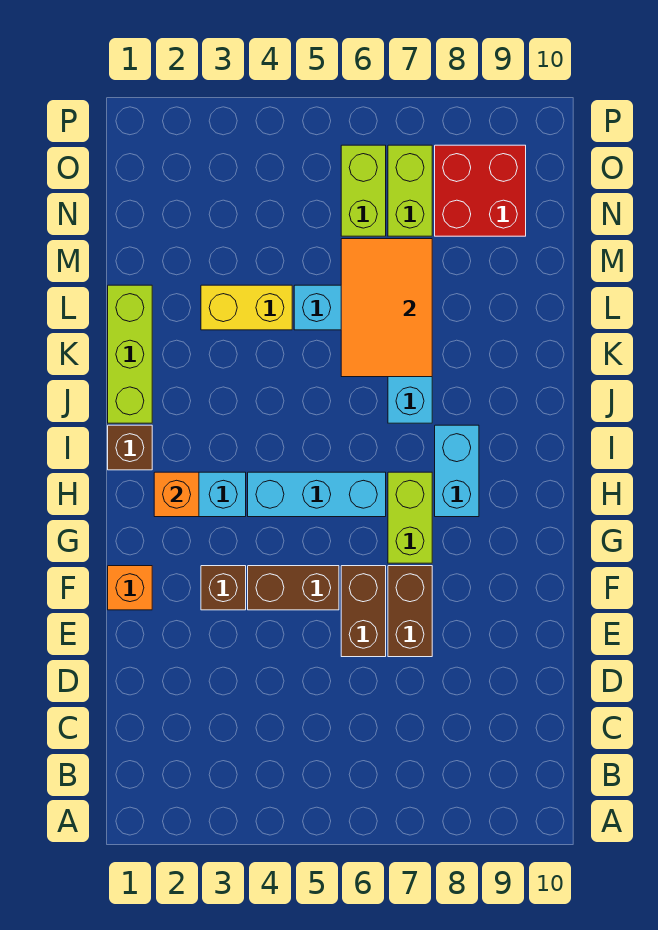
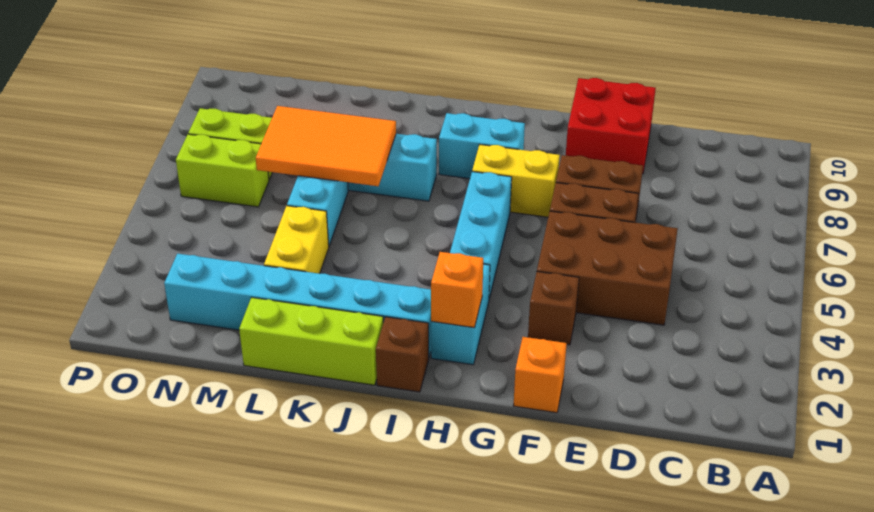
brown 1x2 brick [248,566,339,610] -> brown 2x3 brick [537,211,678,325]
lime 1x2 brick [388,472,432,563] -> yellow 1x2 brick [472,145,560,217]
none -> cyan 1x6 brick [164,254,431,357]
red 2x2 brick [435,145,526,236] -> red 2x2 brick moved to [566,78,656,174]

